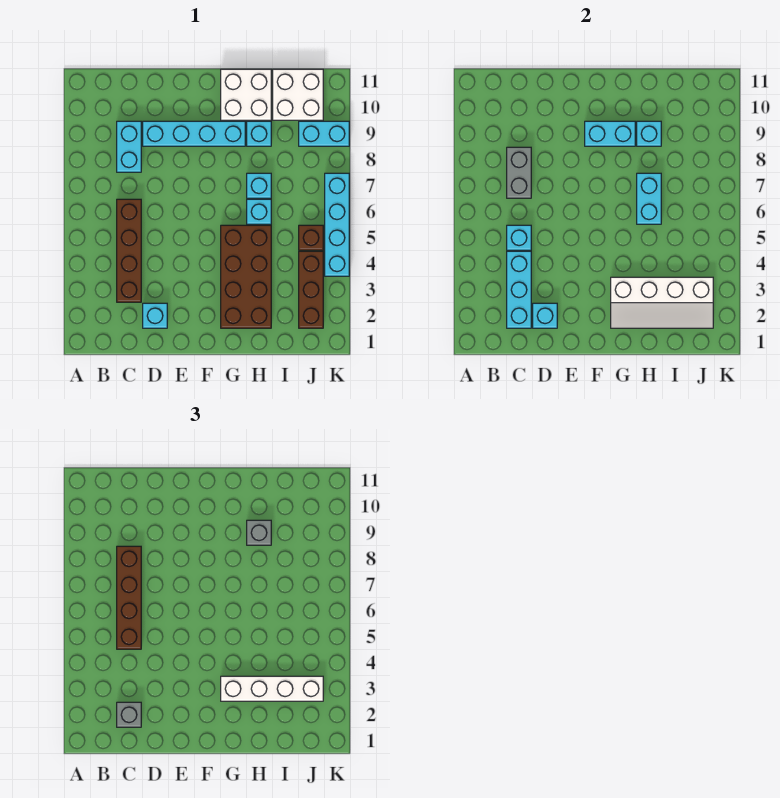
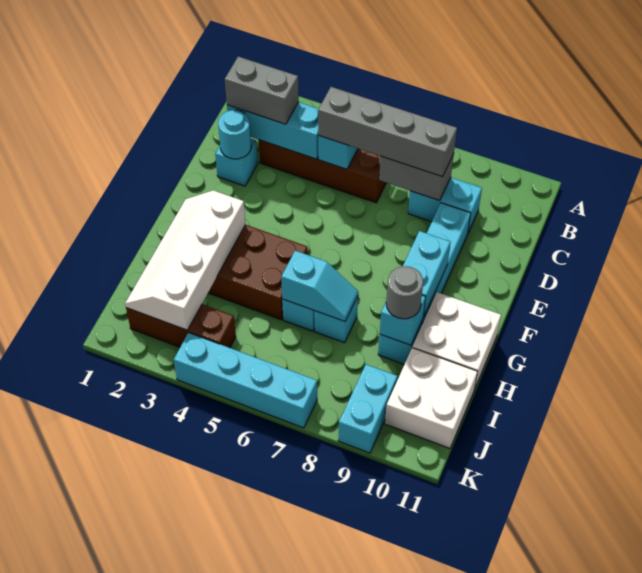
grey 1x1 brick [117,702,141,727] -> grey 1x2 brick [225,56,299,124]
brown 1x4 brick [117,546,141,649] -> grey 1x4 brick [318,87,457,177]
cyan 1x1 brick [533,303,557,328] -> cyan 1x1 round brick [218,110,251,159]
white 1x4 brick [221,676,323,701] -> none
cyan 1x2 brick [637,173,661,224] -> cyan 1x2 slope [281,251,358,321]
grey 1x1 brick [247,520,271,545] -> grey 1x1 round brick [386,266,423,319]
brown 1x1 brick [299,225,323,250] -> none

